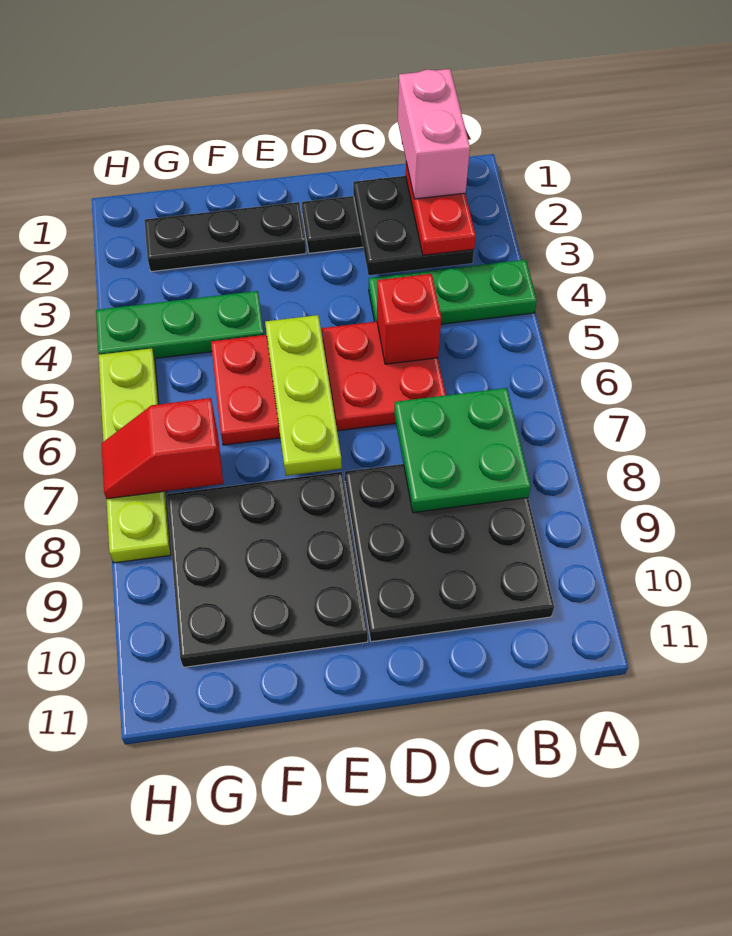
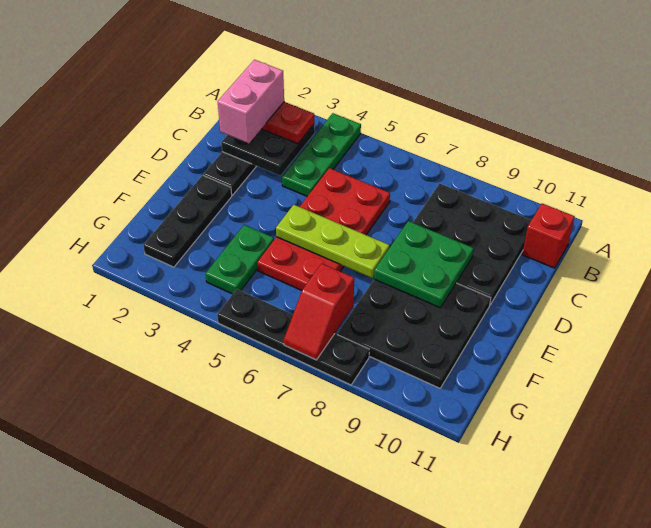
pink 1x2 brick [398,69,470,199] -> pink 1x2 brick turned to [218,60,284,143]
green 2x2 plate [394,388,531,513] -> green 2x2 plate moved to [374,221,474,308]
red 1x1 brick [377,274,441,364] -> red 1x1 brick moved to [522,204,575,268]
green 1x3 plate [96,291,264,359] -> green 1x2 plate [206,225,274,294]
lime 1x4 plate [99,348,171,563] -> black 1x4 plate [217,289,369,385]

